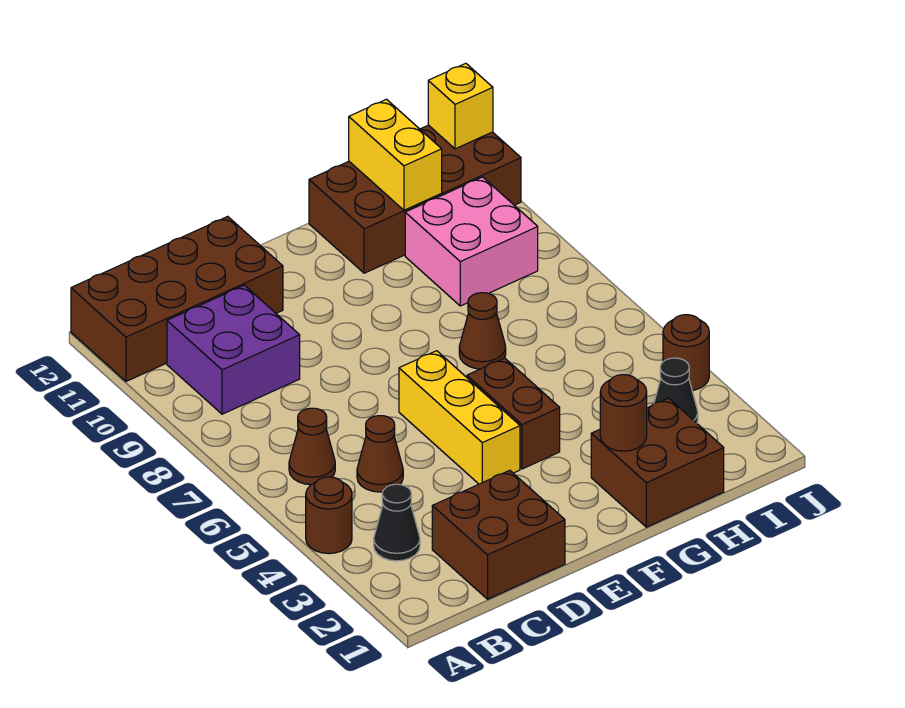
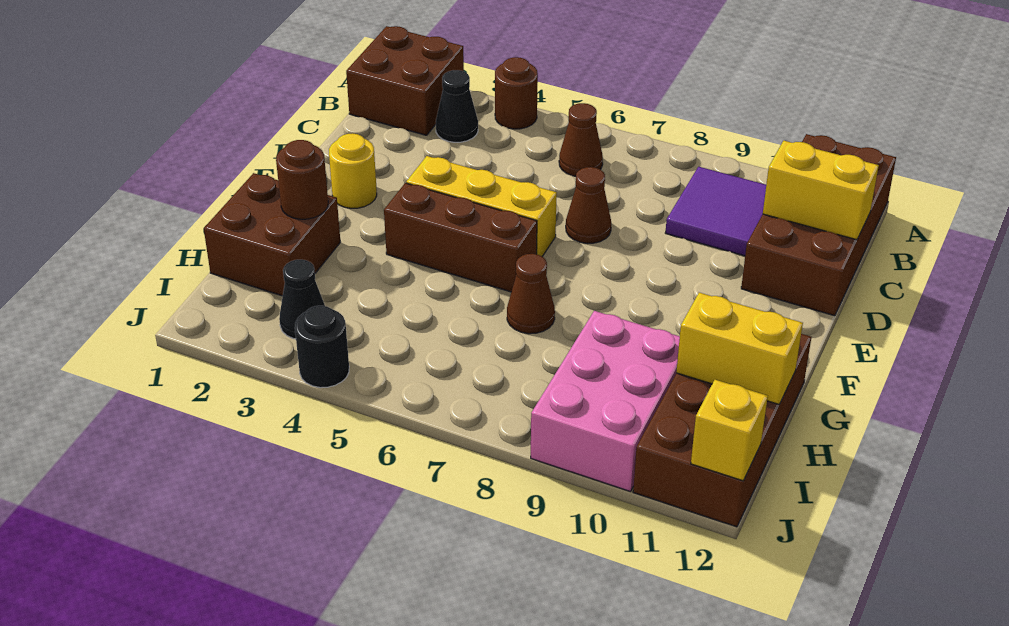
purple 2x2 brick [167,285,300,414] -> purple 2x2 tile [665,167,766,256]
brown 2x2 brick [432,470,565,599] -> brown 2x2 brick moved to [346,26,464,135]
brown 1x1 cone [357,416,403,492] -> brown 1x1 cone moved to [566,167,611,243]
none -> yellow 1x2 brick [763,141,879,240]
none -> yellow 1x1 round brick [329,133,377,208]
brown 1x2 brick [467,358,560,469] -> brown 1x3 brick [384,183,537,292]
pink 2x2 brick [405,177,538,306] -> pink 2x3 brick [531,311,680,492]
brown 1x1 round brick [663,315,709,391] -> black 1x1 round brick [295,306,349,388]

